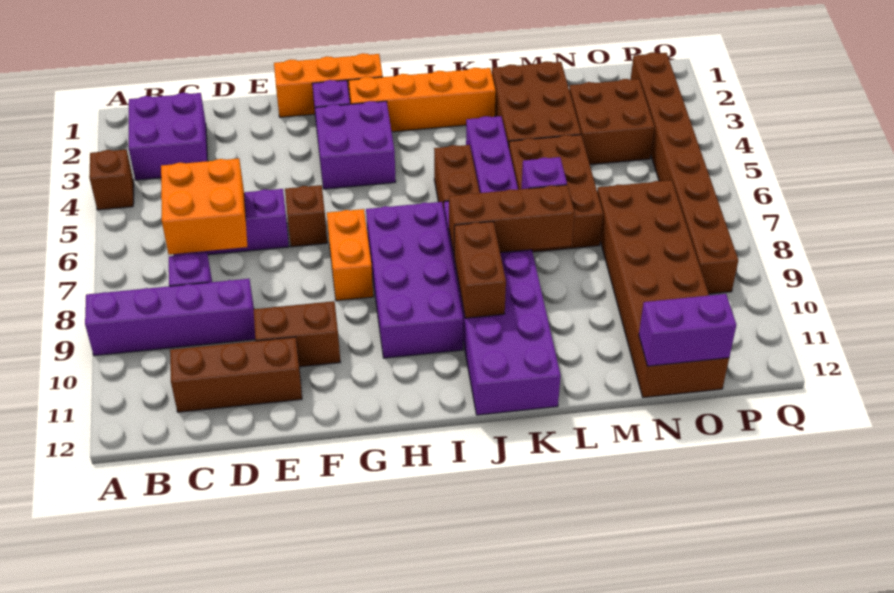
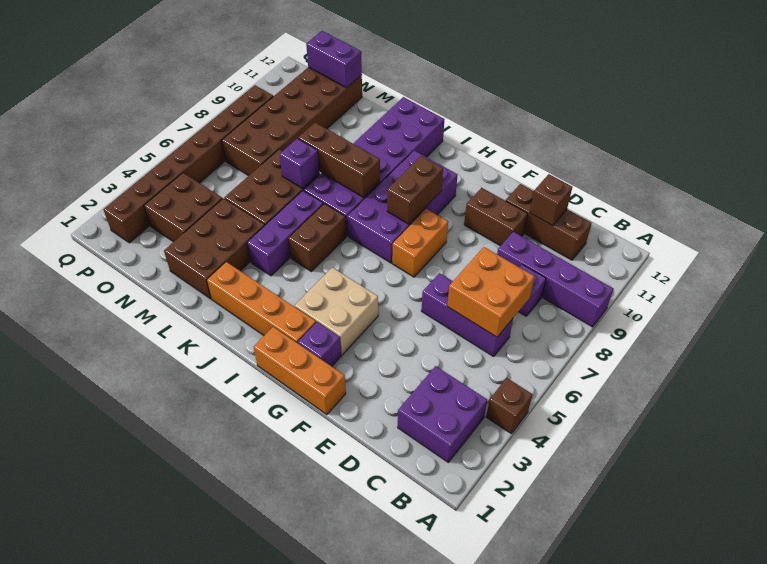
brown 1x1 brick [285,185,327,247] -> brown 1x1 brick moved to [530,174,572,226]
purple 2x2 brick [315,101,396,189] -> tan 2x2 brick [295,267,378,355]
brown 1x2 brick [454,222,506,318] -> brown 1x2 brick moved to [387,156,443,224]

